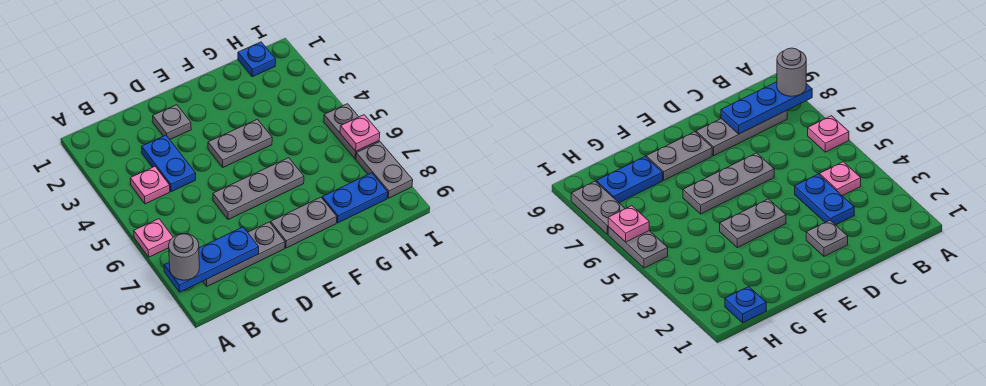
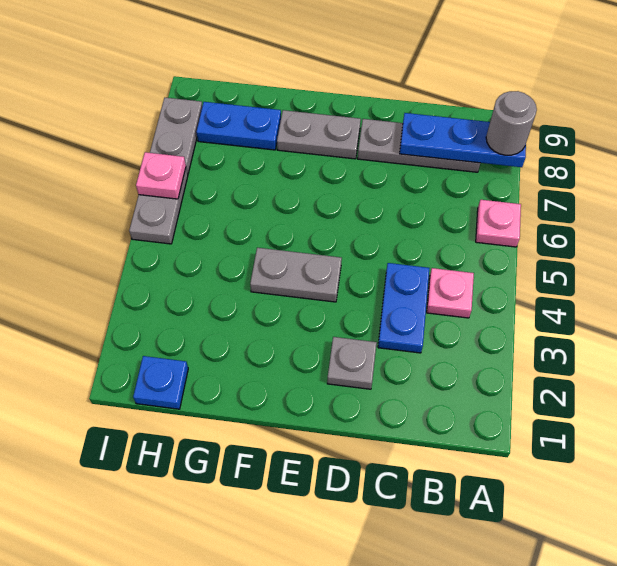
grey 1x3 plate [213,158,304,219] -> none

